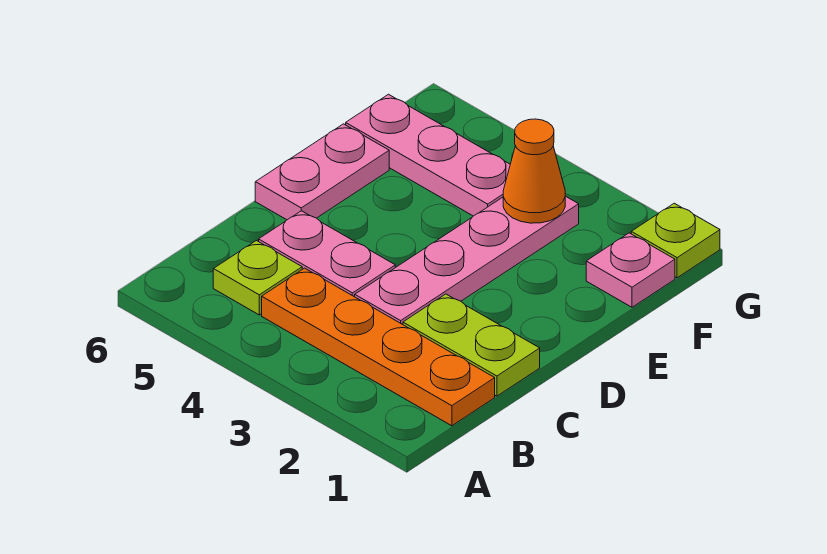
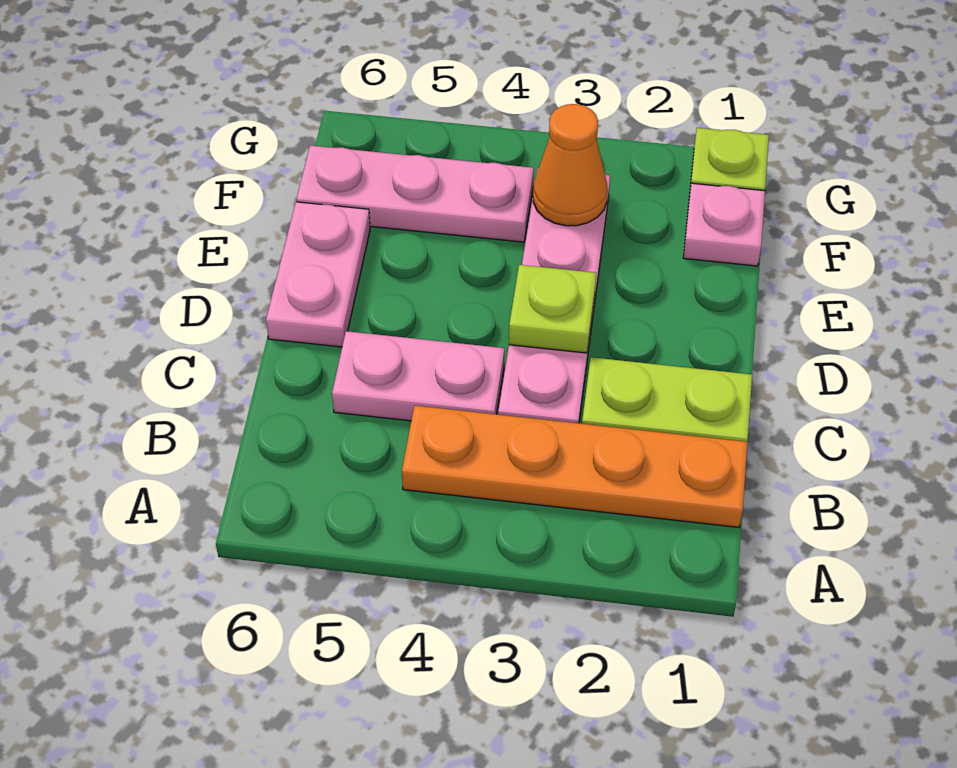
lime 1x1 plate [213,241,302,315] -> lime 1x1 plate moved to [509,265,596,353]

